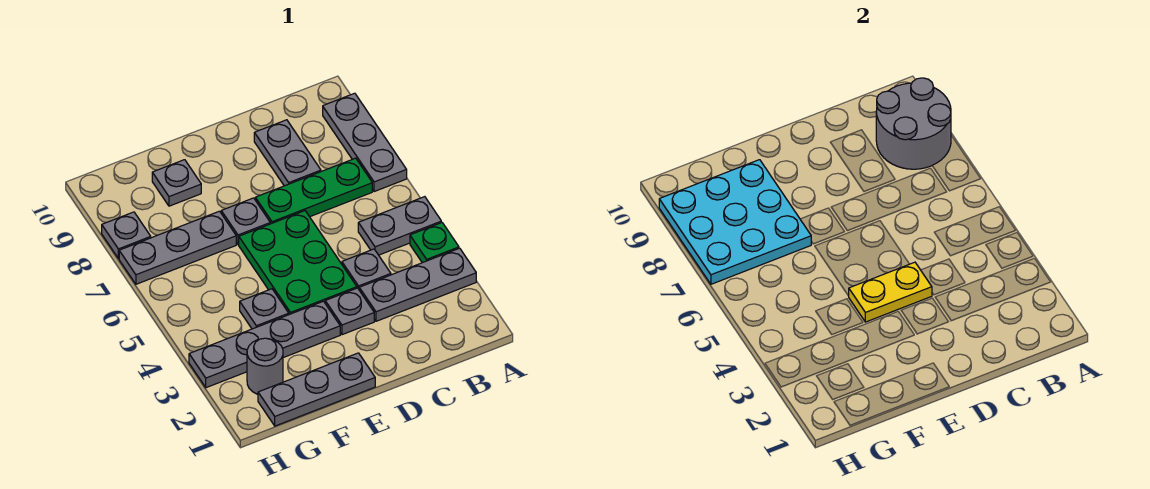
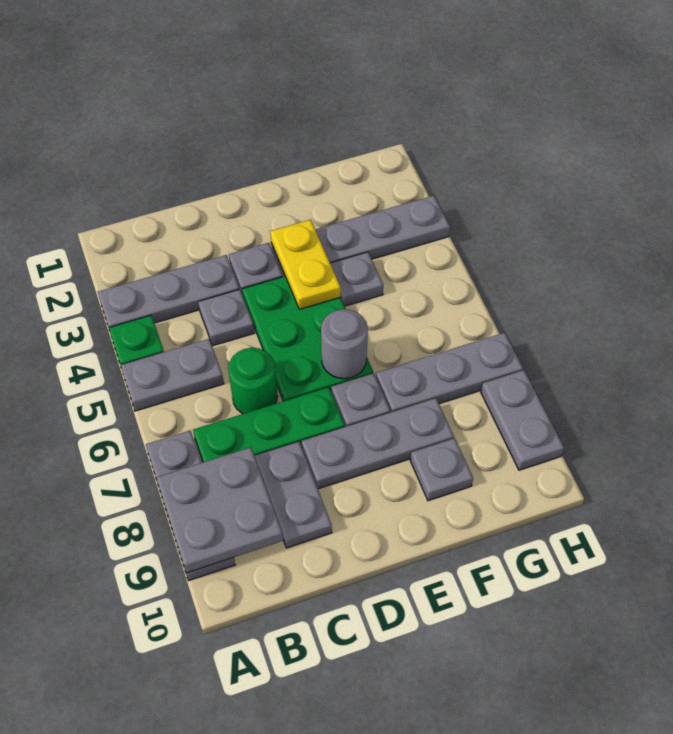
grey 2x2 round brick [876,78,951,169] -> grey 2x2 plate [156,447,283,573]
none -> green 1x1 round brick [228,348,277,414]
yellow 1x2 plate [849,262,932,322] -> yellow 1x2 plate turned to [270,220,341,309]
grey 1x3 plate [258,353,375,426] -> grey 1x3 plate moved to [302,398,454,489]
cyan 3x3 plate [659,160,811,284] -> none
grey 1x1 round brick [247,338,283,394] -> grey 1x1 round brick moved to [321,309,368,379]
grey 1x1 plate [102,212,151,259] -> grey 1x2 plate [481,370,564,470]

